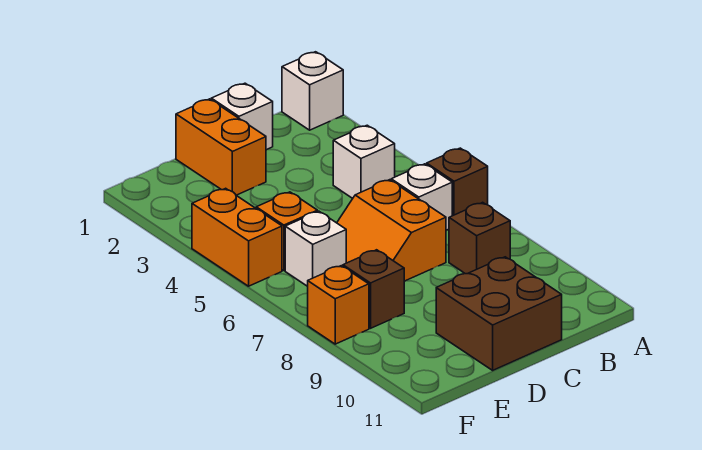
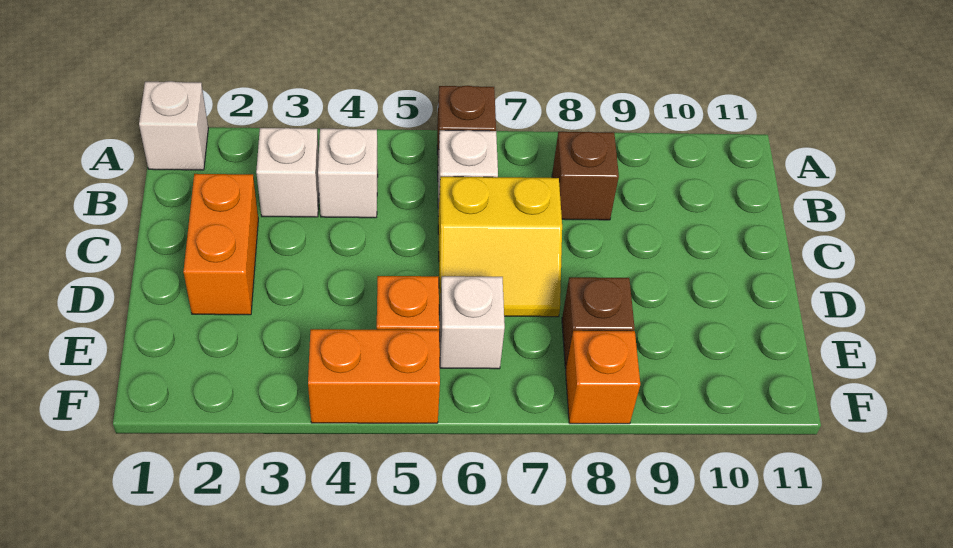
white 1x1 brick [211,83,273,150] -> white 1x1 brick moved to [256,128,319,217]
orange 2x2 slope [337,180,446,281] -> yellow 2x2 slope [438,177,562,317]
brown 2x2 brick [436,257,562,370] -> none
orange 1x2 brick [176,99,266,195] -> orange 1x2 brick turned to [183,174,258,315]

